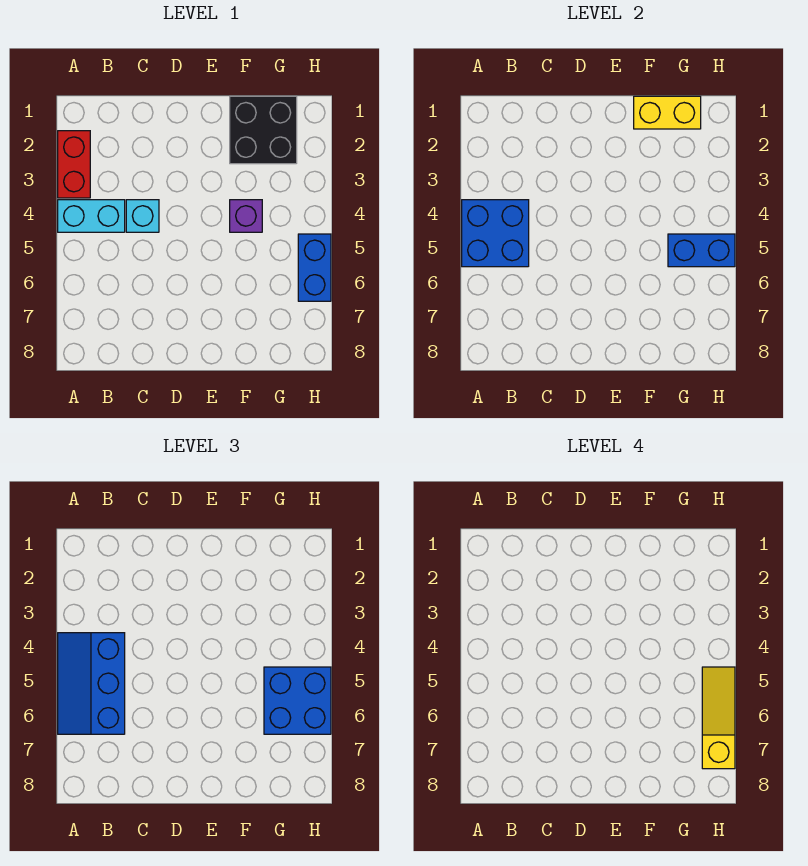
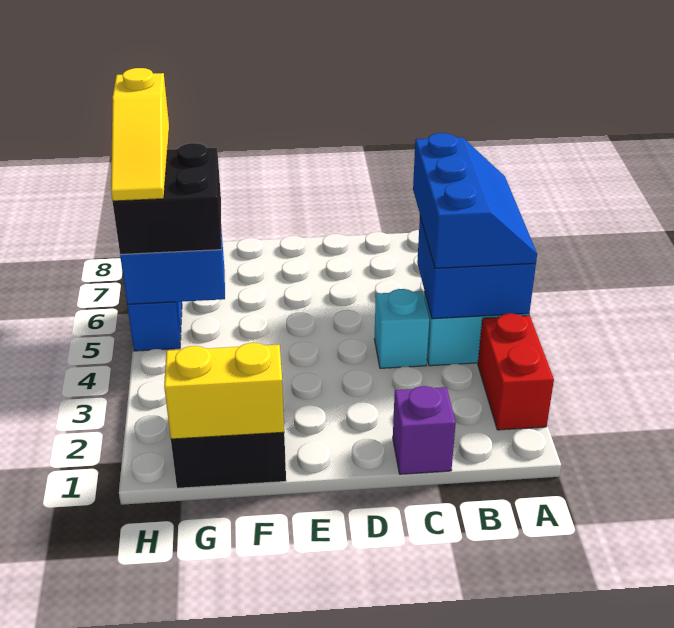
purple 1x1 brick [230,200,262,232] -> purple 1x1 brick moved to [393,386,456,474]
blue 2x2 brick [264,667,331,734] -> black 2x2 brick [113,143,221,254]

